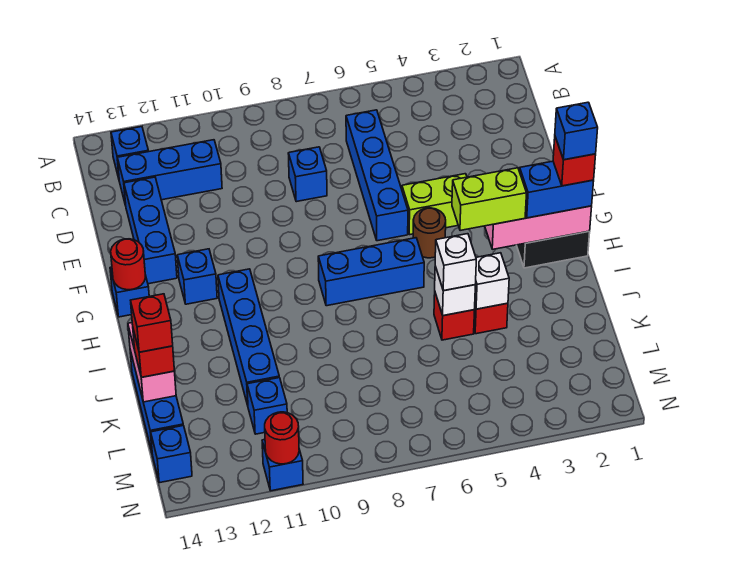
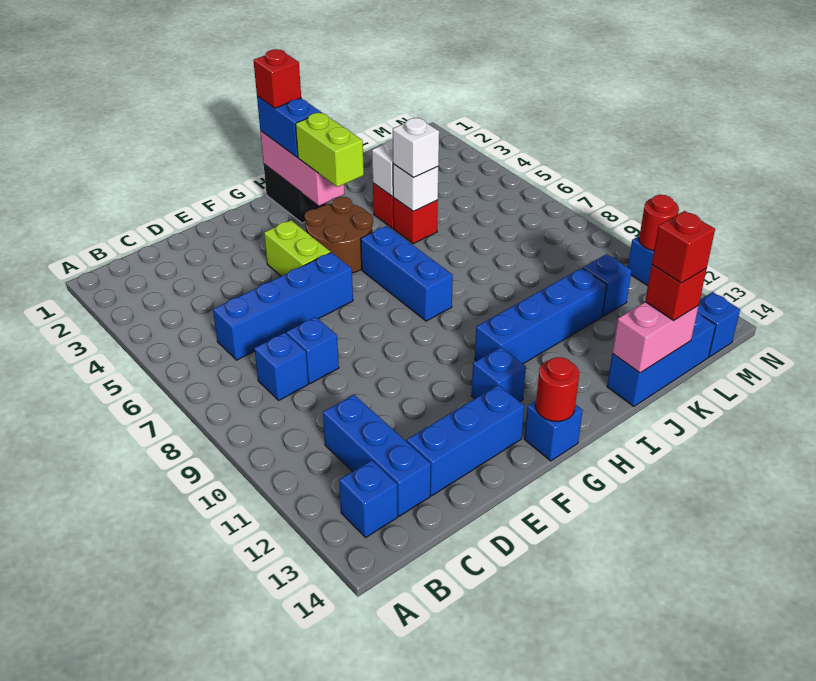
brown 1x1 round brick [413,208,446,258] -> brown 2x2 round brick [305,197,373,273]
blue 1x1 brick [555,102,598,160] -> blue 1x1 brick moved to [254,333,308,400]

